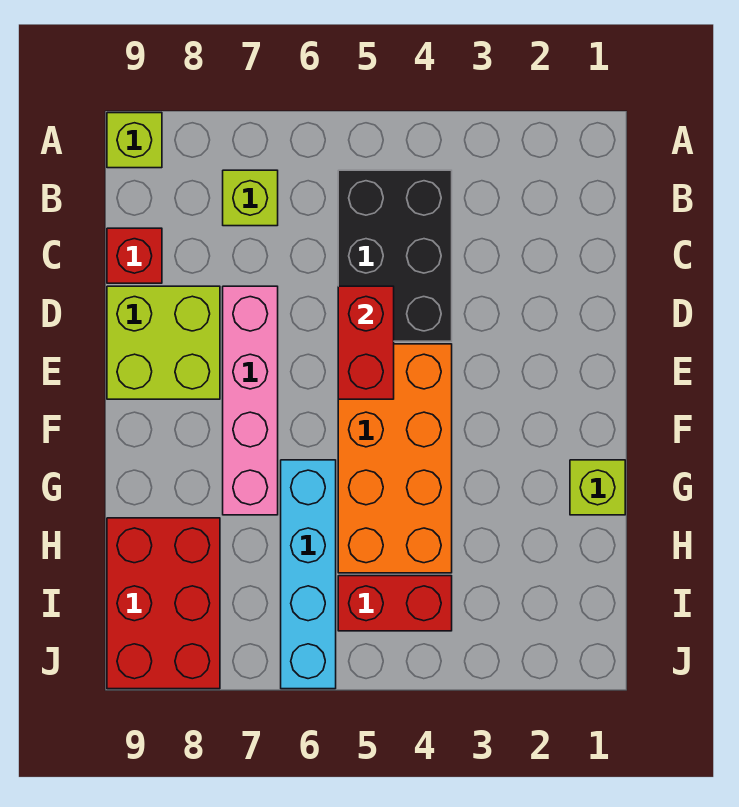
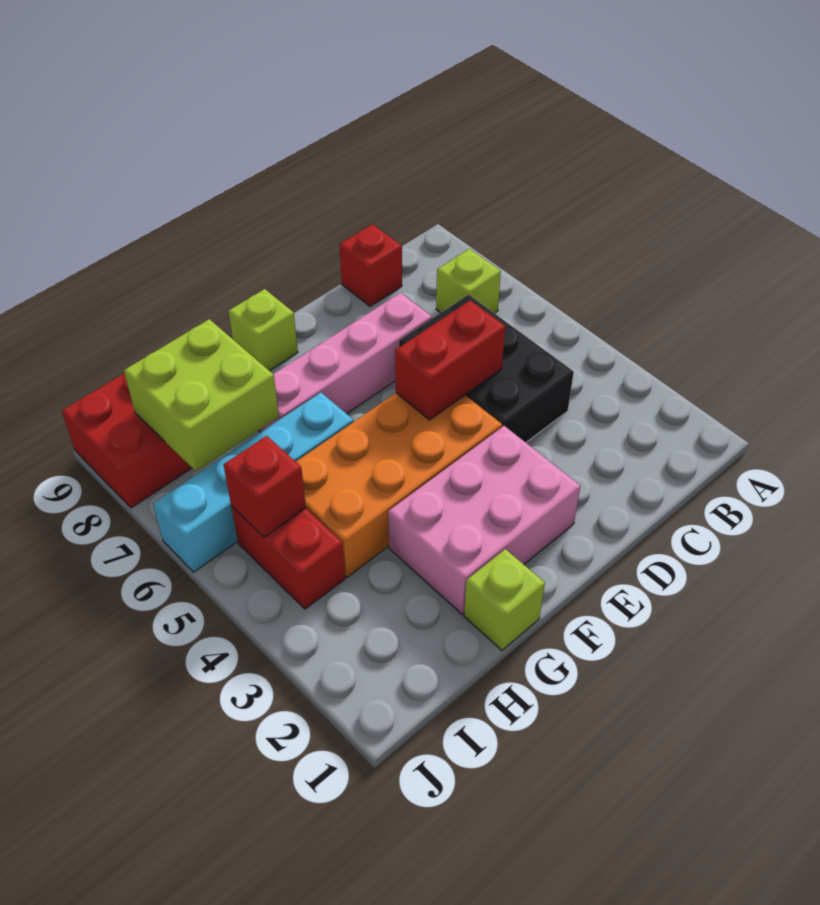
lime 1x1 brick [107,113,162,168] -> lime 1x1 brick moved to [228,289,298,371]
black 2x3 brick [338,170,452,341] -> black 2x3 brick turned to [399,295,574,442]
lime 2x2 brick [107,286,220,399] -> lime 2x2 brick moved to [124,319,279,472]
none -> pink 2x3 brick [388,426,580,614]
none -> red 1x1 brick [224,436,306,537]

